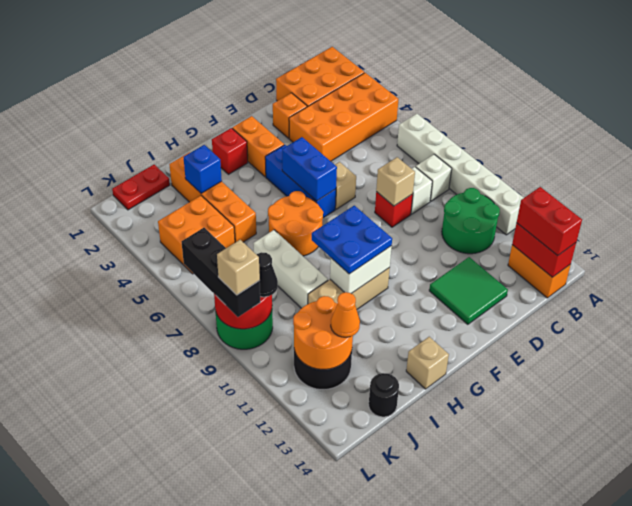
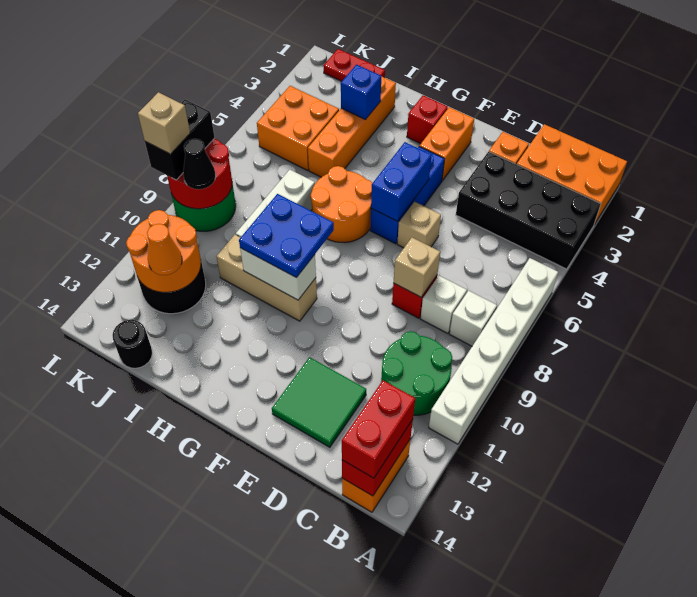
orange 2x4 brick [289,73,398,161] -> black 2x4 brick [456,152,601,269]
tan 1x1 brick [406,337,449,389] -> none
black 1x3 brick [182,228,260,317] -> black 1x2 brick [145,100,215,180]

